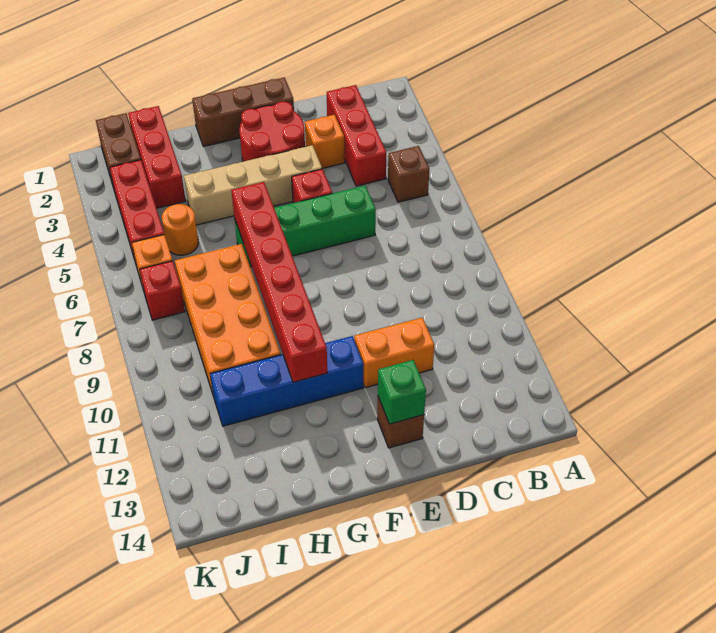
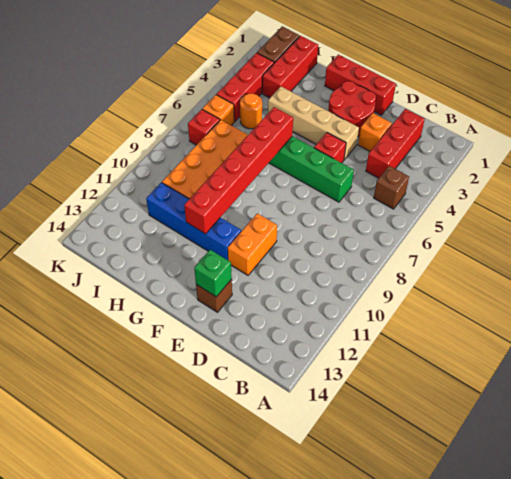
orange 1x2 brick [354,318,434,388] -> orange 1x2 brick turned to [228,213,277,275]
brown 1x3 brick [192,77,294,147] -> red 1x3 brick [325,55,396,115]

